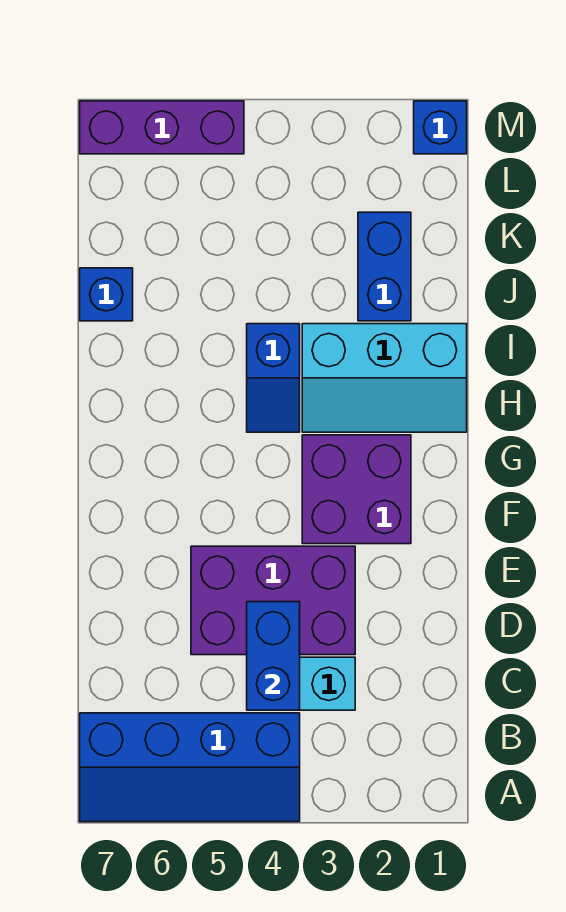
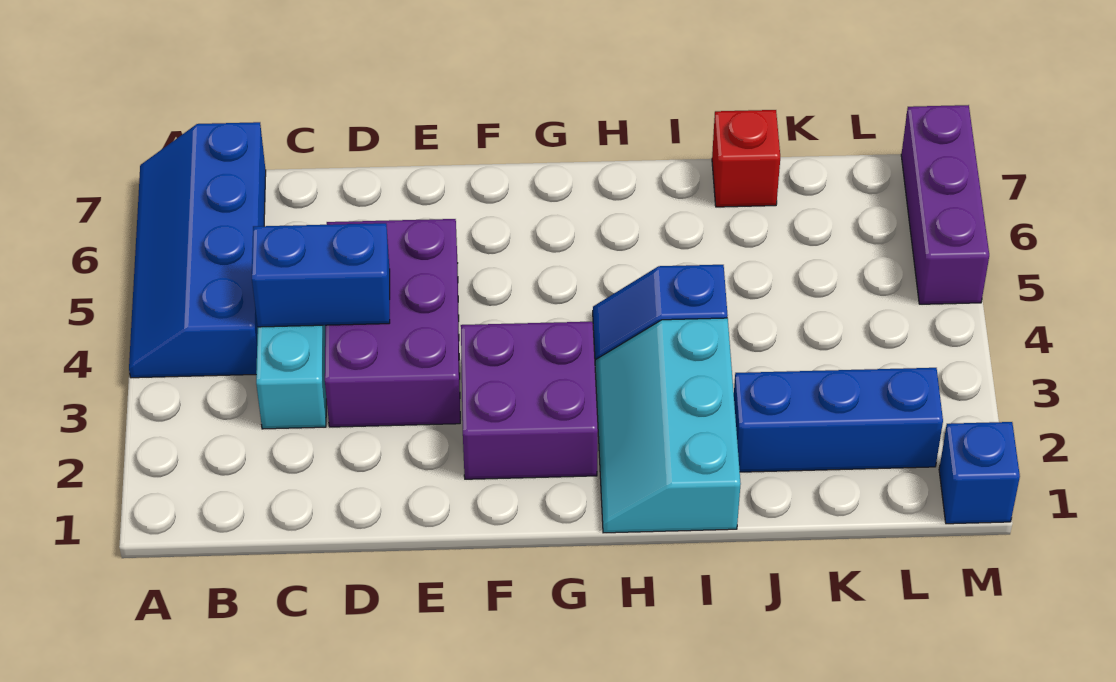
blue 1x2 brick [358,212,411,321] -> blue 1x3 brick [734,368,943,472]
blue 1x1 brick [80,268,133,321] -> red 1x1 brick [712,110,780,207]

